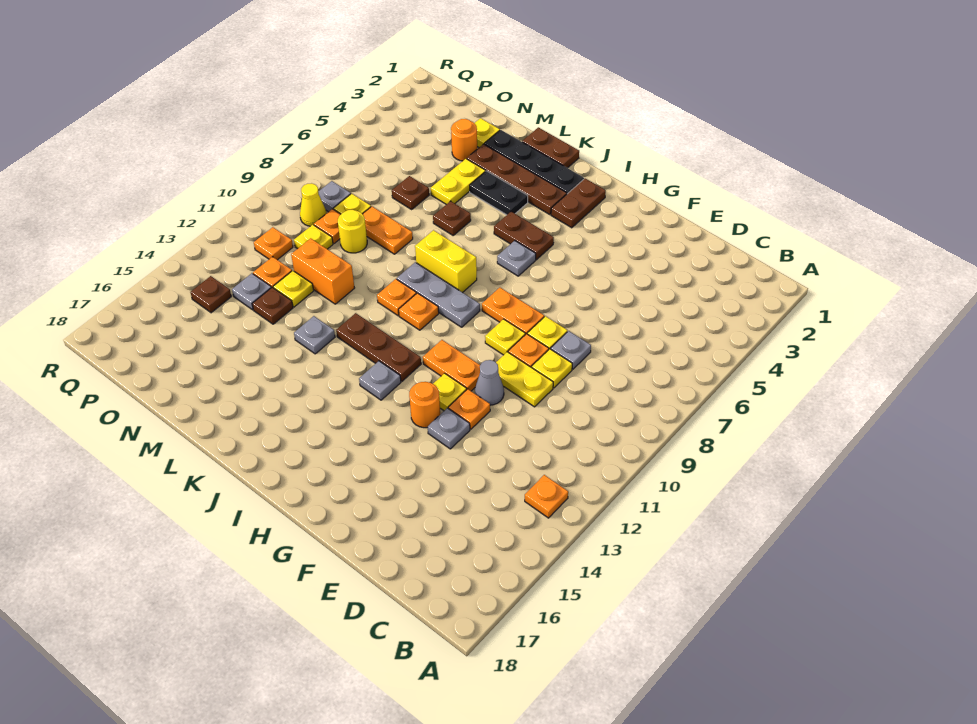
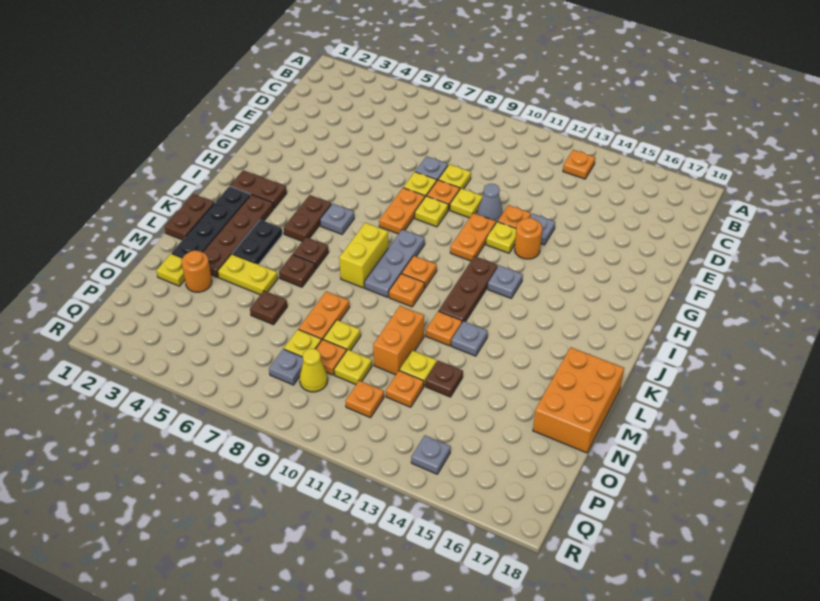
yellow 1x2 plate [496,352,553,407] -> yellow 1x1 plate [450,188,483,218]
none -> orange 1x1 plate [426,311,462,346]
none -> orange 2x3 brick [533,347,624,453]
yellow 1x1 round brick [338,210,367,253] -> yellow 1x1 plate [323,320,361,351]
grey 1x1 plate [232,273,271,310] -> grey 1x1 plate moved to [411,435,451,474]
brown 1x1 plate [190,276,231,313] -> brown 1x1 plate moved to [293,237,329,269]

